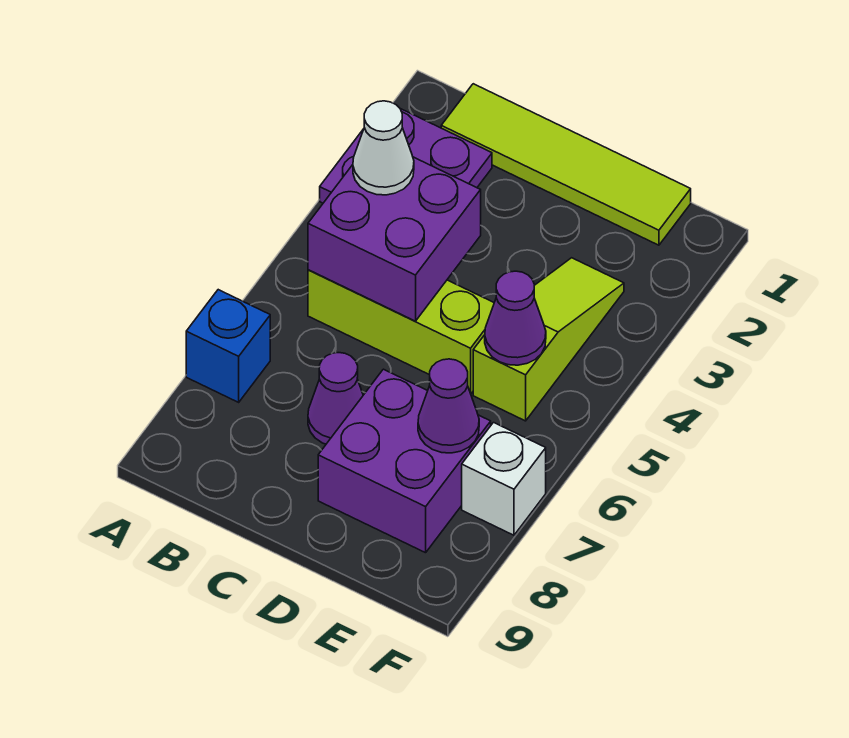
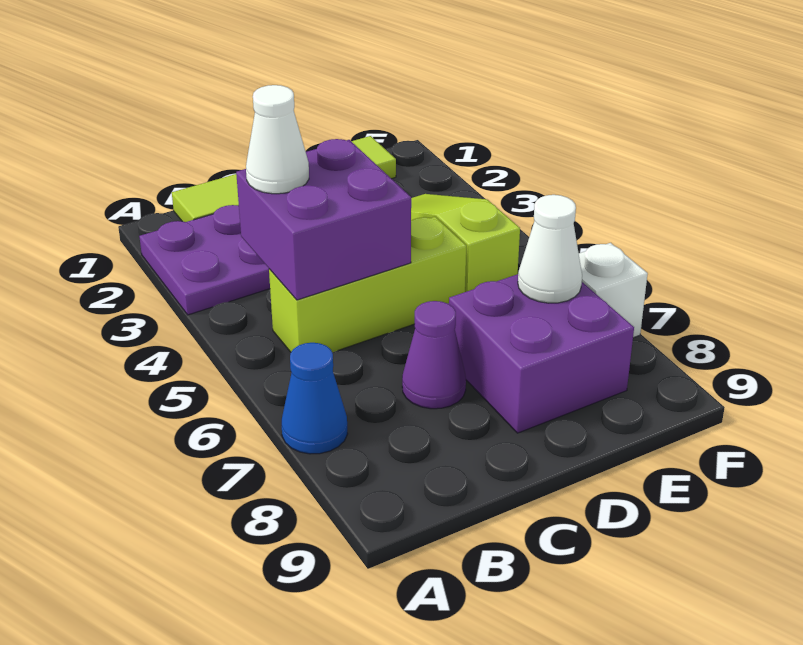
blue 1x1 brick [186,290,270,402] -> blue 1x1 cone [282,343,348,454]
purple 1x1 cone [485,271,546,365] -> none
purple 1x1 cone [418,359,479,453] -> white 1x1 cone [518,195,582,303]

